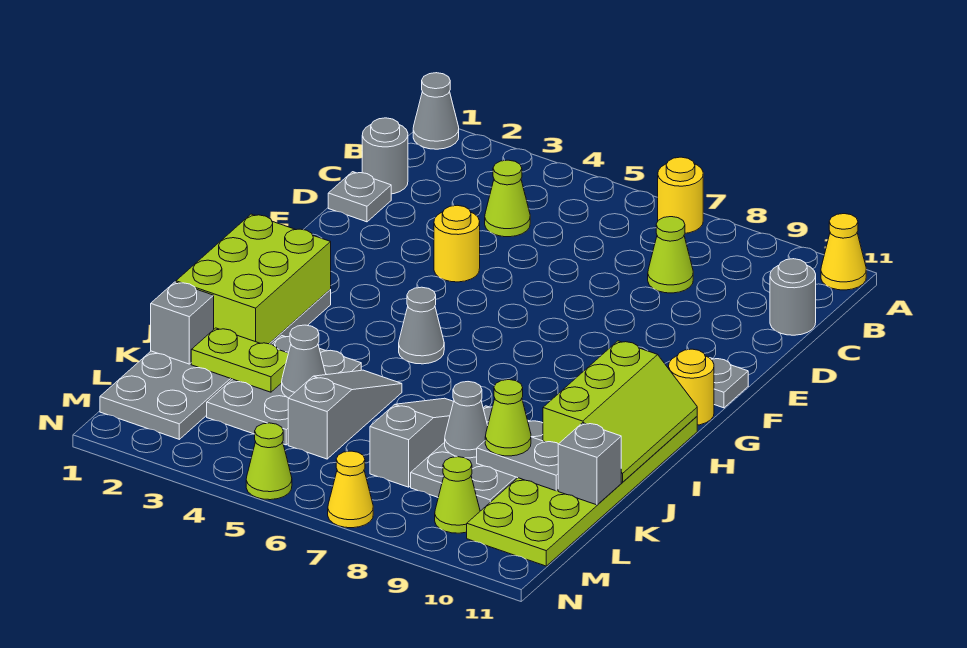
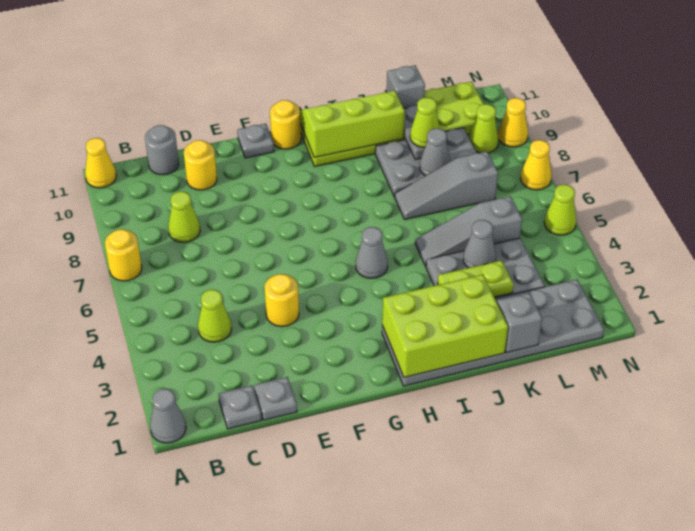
grey 1x1 round brick [362,118,408,194] -> grey 1x1 plate [219,385,262,429]
none -> yellow 1x1 round brick [184,140,217,190]
lime 1x2 plate [191,328,288,392] -> lime 1x2 plate turned to [438,260,514,297]
none -> yellow 1x1 cone [498,98,528,147]

